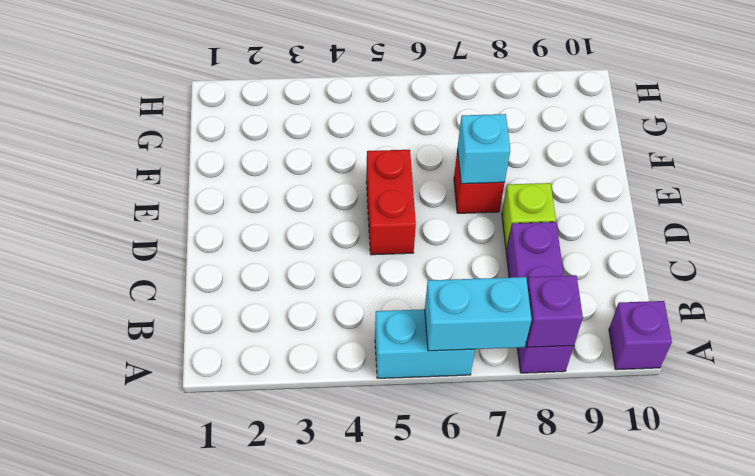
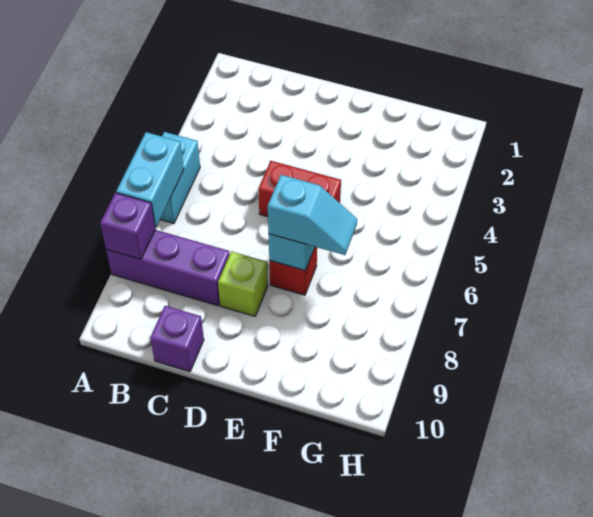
purple 1x1 brick [609,301,672,370] -> purple 1x1 brick moved to [150,306,204,372]
none -> cyan 1x2 slope [268,175,357,255]

